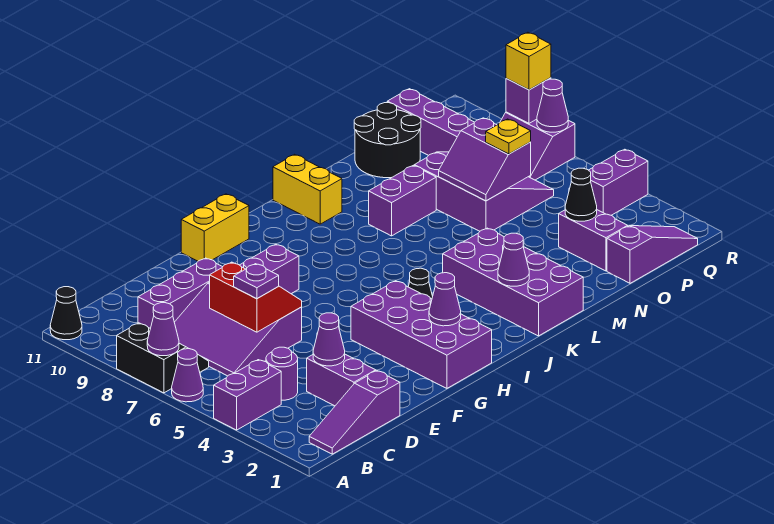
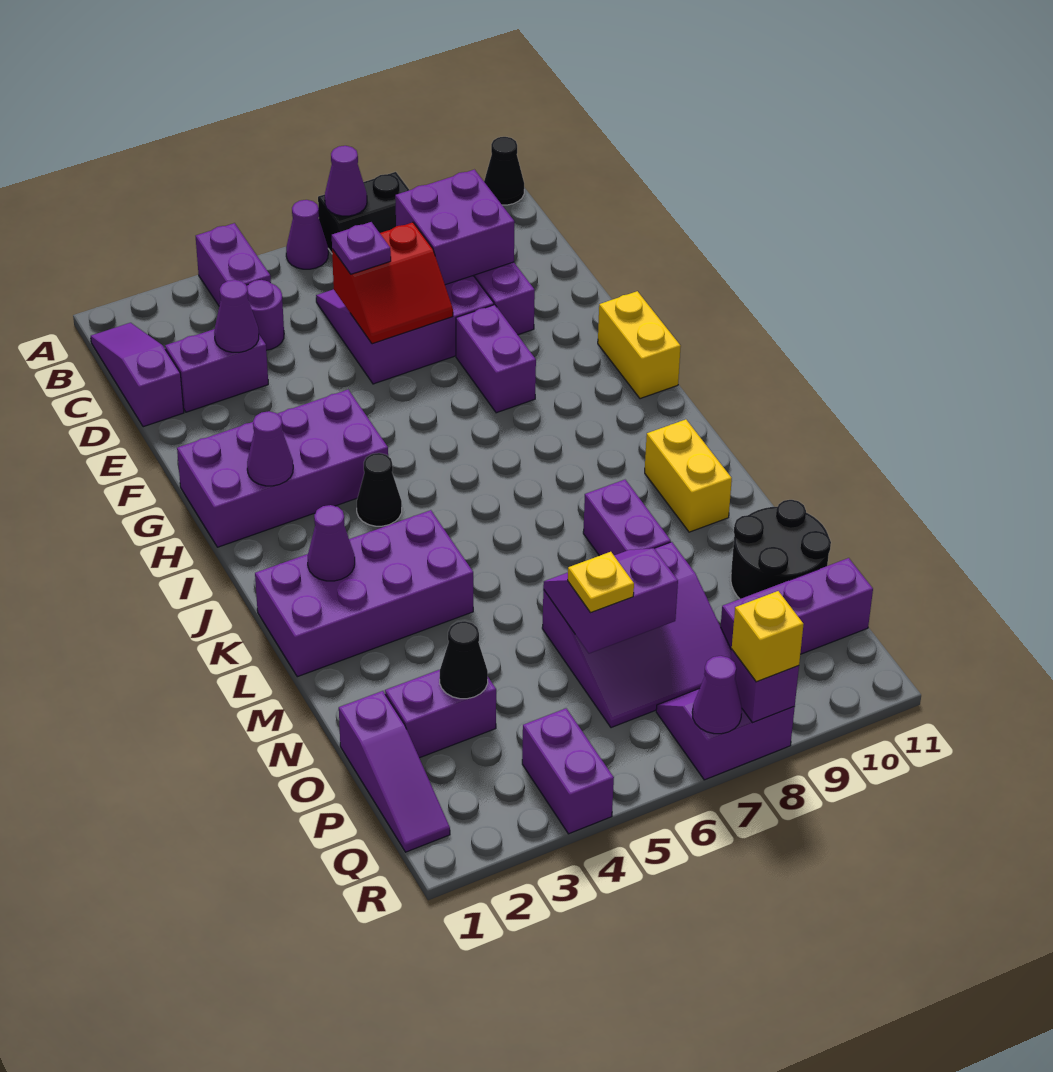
none -> purple 2x2 brick [395,170,515,285]
yellow 1x2 brick [273,154,342,224] -> yellow 1x2 brick turned to [645,419,732,532]

